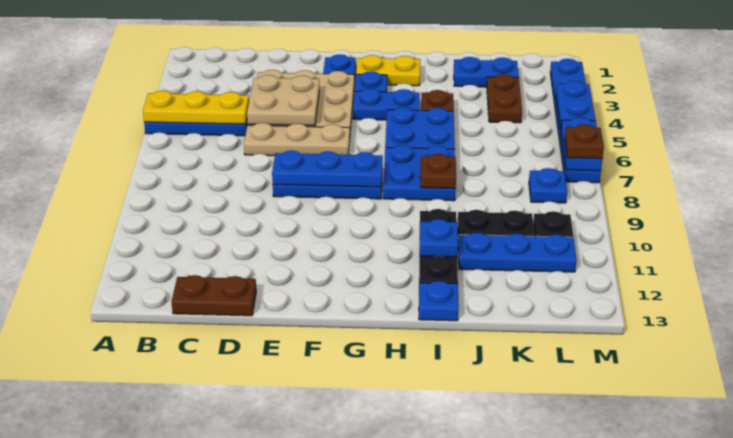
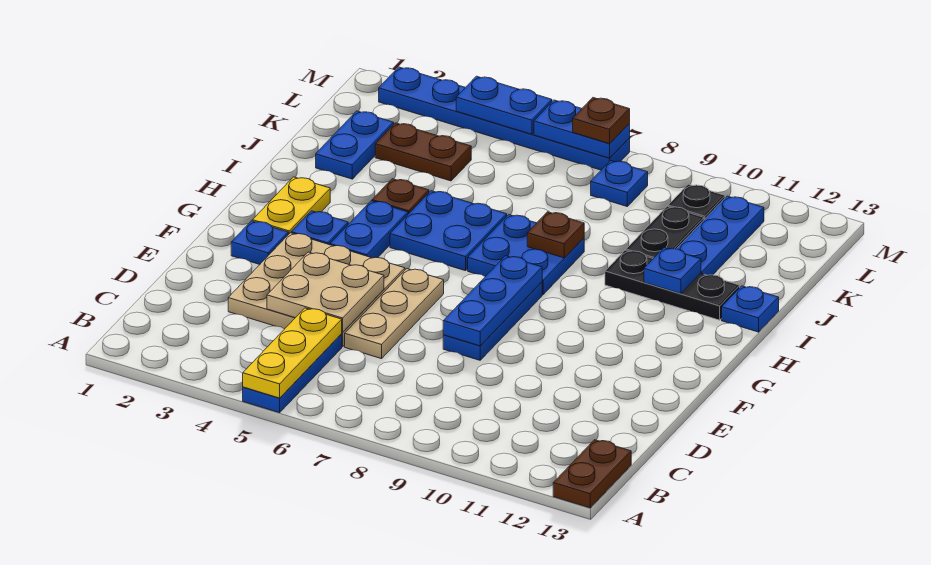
brown 1x2 plate [172,275,256,316] -> brown 1x2 plate moved to [553,440,631,508]

